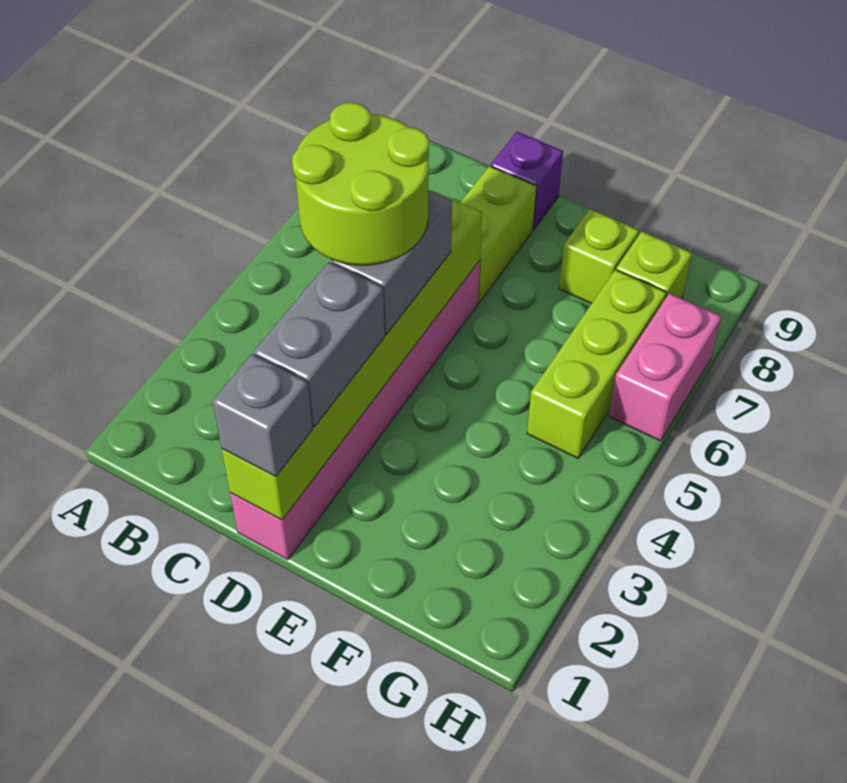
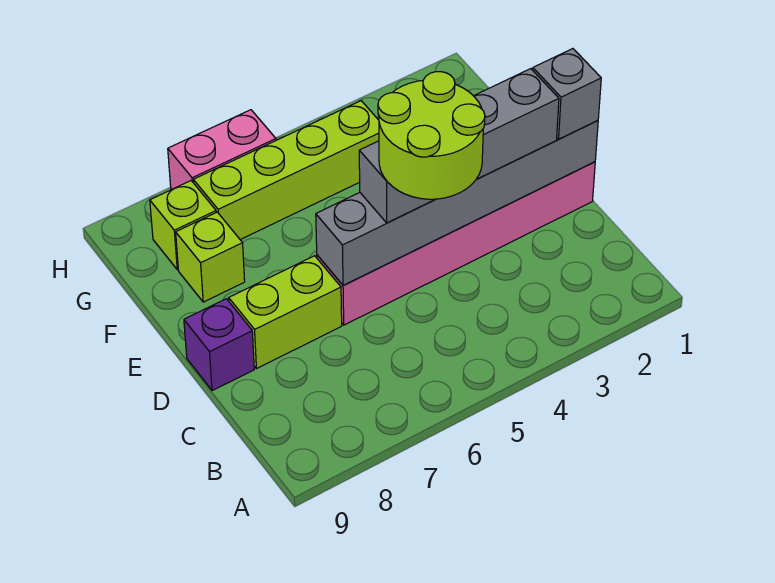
lime 1x6 brick [222,190,482,520] -> grey 1x6 brick [316,120,598,286]
lime 1x3 brick [527,270,666,458] -> lime 1x4 brick [193,101,379,240]

